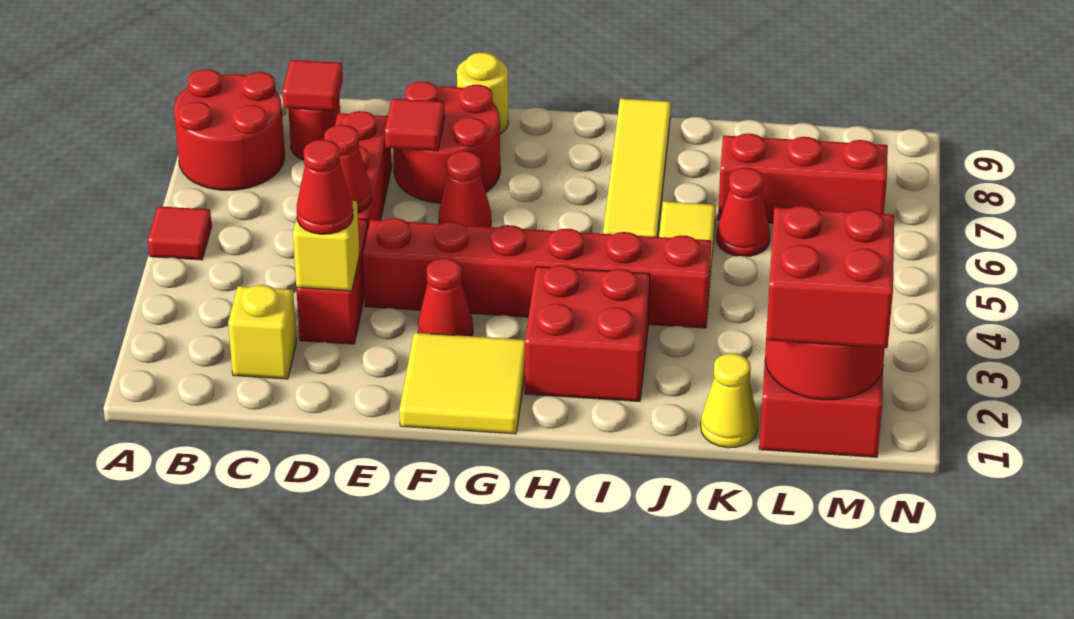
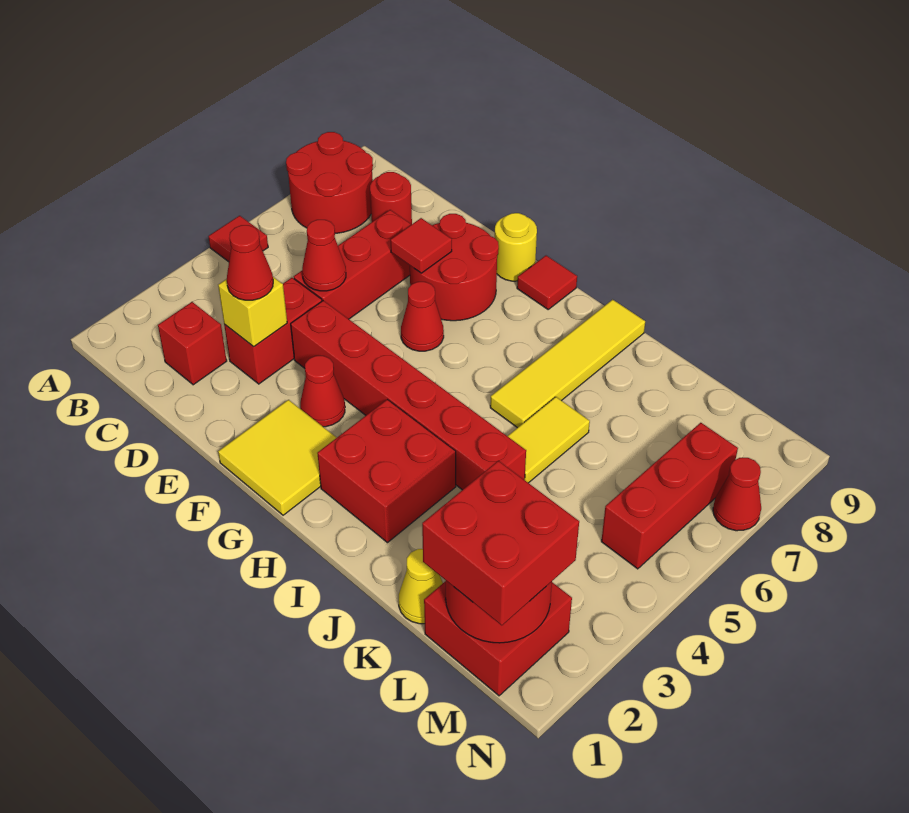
yellow 1x1 brick [228,285,296,379] -> red 1x1 brick [158,302,227,385]
red 1x1 tile [283,60,343,111] -> red 1x1 tile moved to [517,256,577,309]
red 1x1 cone [716,168,770,257] -> red 1x1 cone moved to [713,458,761,531]
red 1x3 brick [718,134,888,223] -> red 1x3 brick turned to [601,423,738,569]

